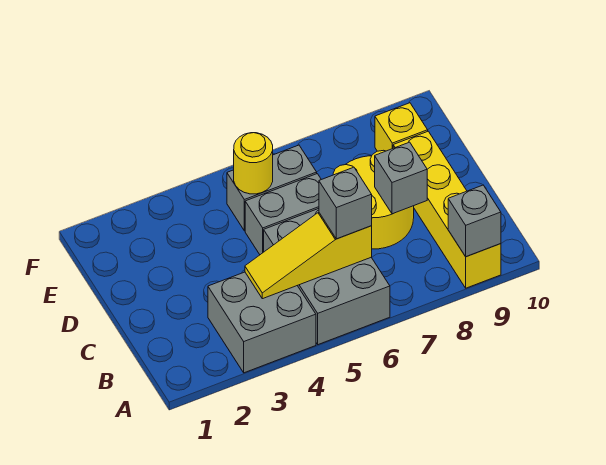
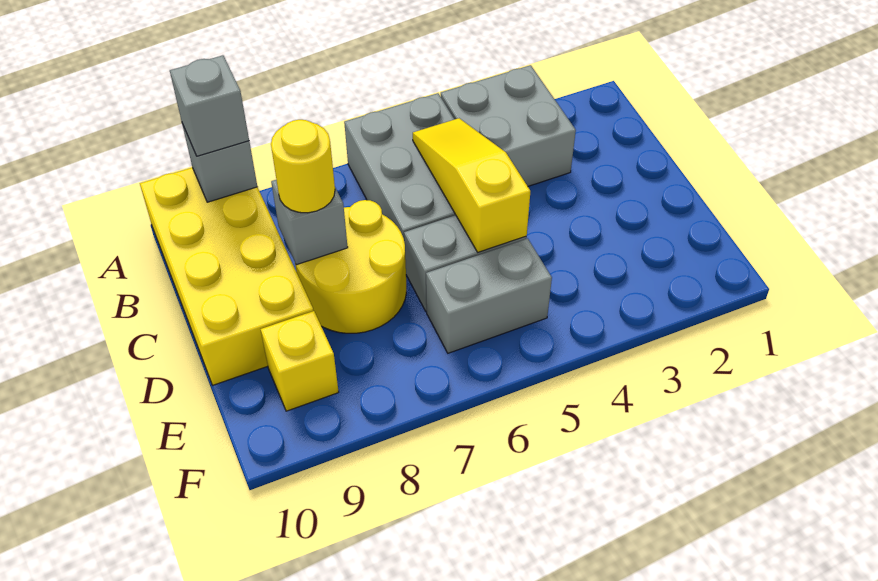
yellow 1x4 brick [393,131,501,288] -> yellow 2x4 brick [140,167,313,385]
yellow 1x3 slope [245,212,372,299] -> yellow 1x3 slope turned to [413,118,530,252]
grey 1x1 brick [319,167,372,239] -> grey 1x1 brick moved to [170,55,249,156]
yellow 1x1 round brick [234,133,273,194] -> yellow 1x1 round brick moved to [271,120,335,213]

